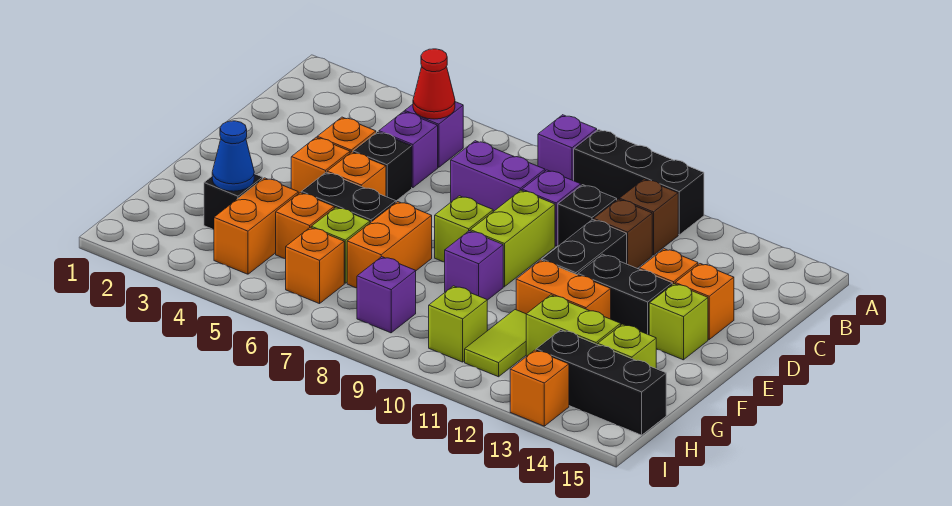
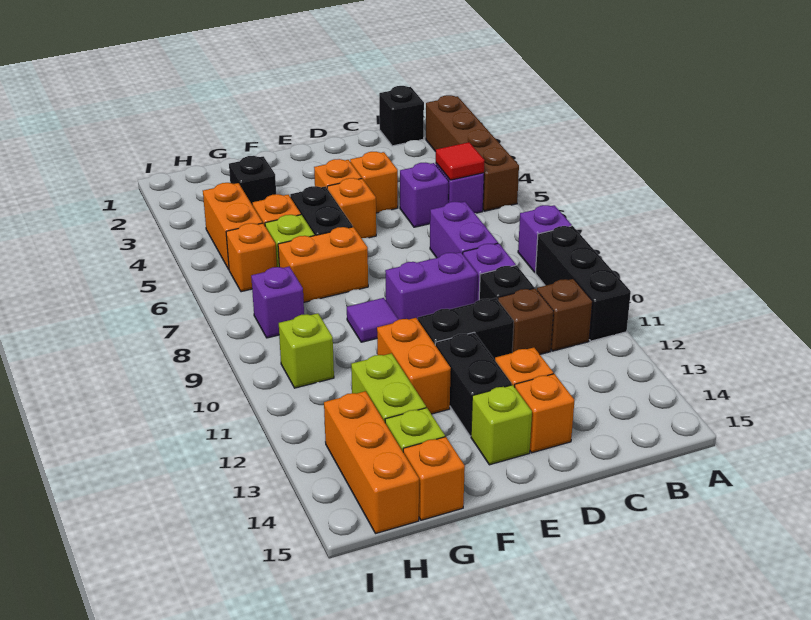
none -> brown 1x4 brick [426,95,519,211]
red 1x1 cone [413,49,455,119] -> red 1x1 tile [436,142,485,180]
black 1x1 brick [353,132,412,201] -> black 1x1 brick moved to [379,86,424,146]
lime 1x2 brick [470,190,555,287] -> purple 1x2 brick [385,252,477,320]
lime 1x1 brick [435,196,493,262] -> none
purple 1x1 brick [445,231,503,300] -> purple 1x1 tile [347,298,399,342]
blue 1x1 cone [212,121,254,191] -> none
orange 1x2 brick [214,178,298,274] -> orange 1x2 brick turned to [203,183,263,269]
lime 1x2 tile [465,310,526,377] -> none
black 1x3 brick [536,330,666,435] -> orange 1x3 brick [324,391,419,534]
orange 1x1 brick [510,350,569,426] -> orange 1x1 brick moved to [403,437,465,520]

